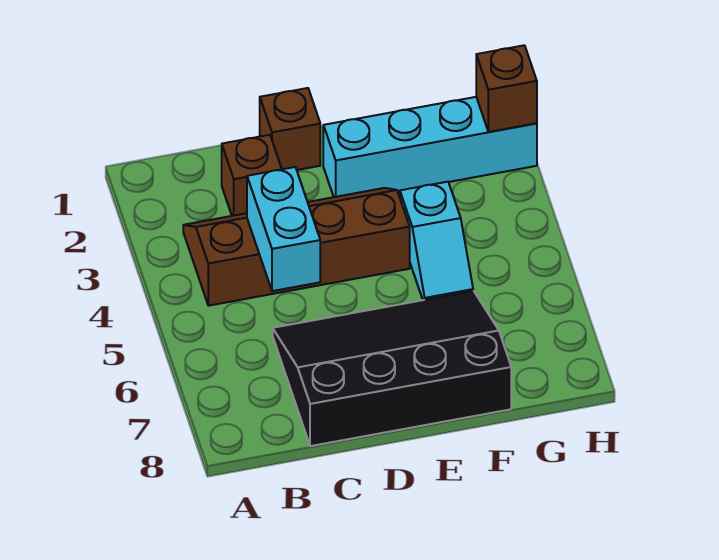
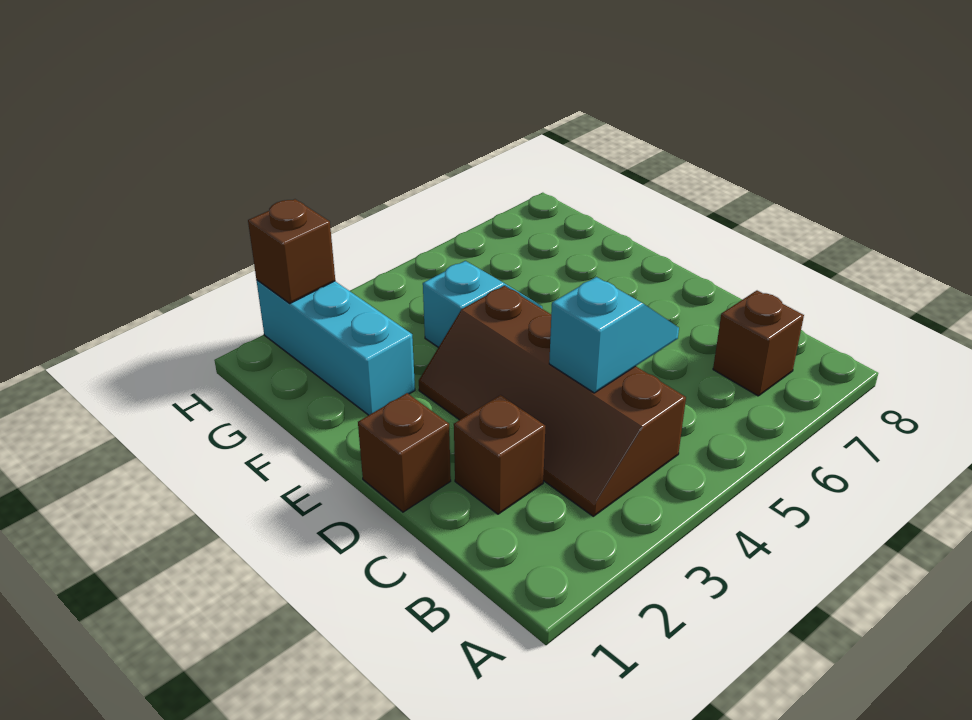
none -> brown 1x1 brick [713,291,804,396]
cyan 1x2 brick [247,167,320,291] -> cyan 1x2 slope [549,277,679,393]
black 3x4 slope [273,291,511,446] -> none
cyan 1x4 brick [323,97,537,197] -> cyan 1x3 brick [256,280,415,415]

